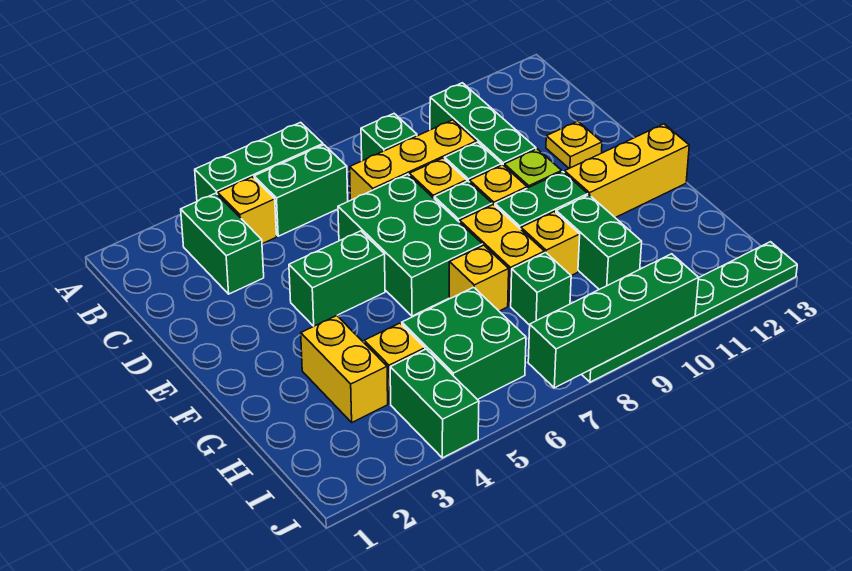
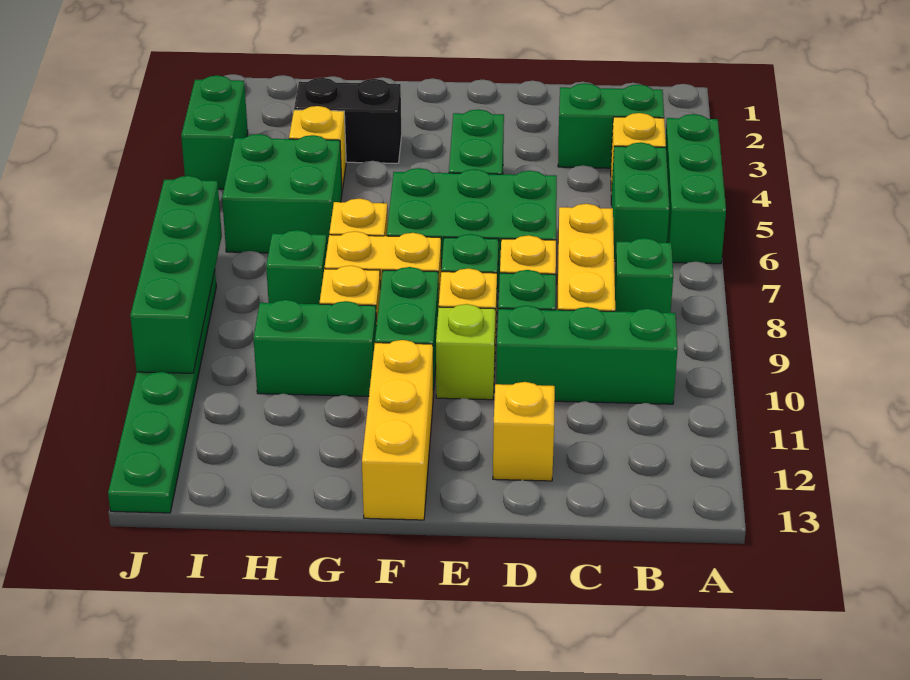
yellow 1x1 plate [546,121,602,168] -> yellow 1x1 brick [493,382,555,481]
yellow 1x2 brick [301,316,388,422] -> black 1x2 brick [294,78,401,163]
green 1x2 brick [390,349,479,458] -> green 1x2 brick turned to [181,75,248,189]

